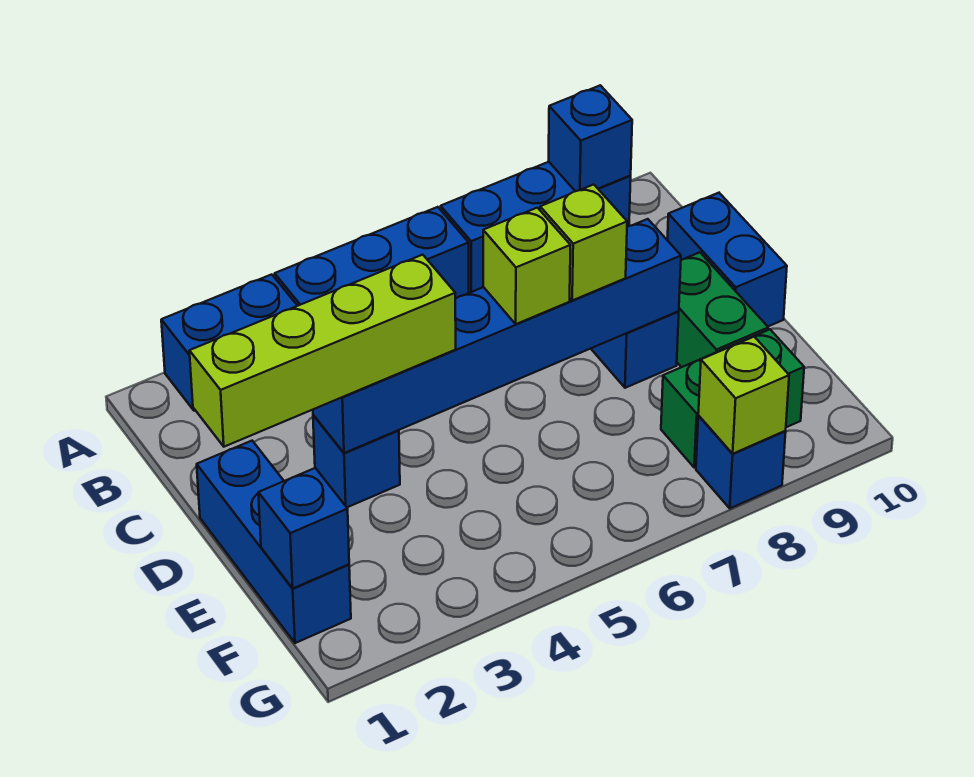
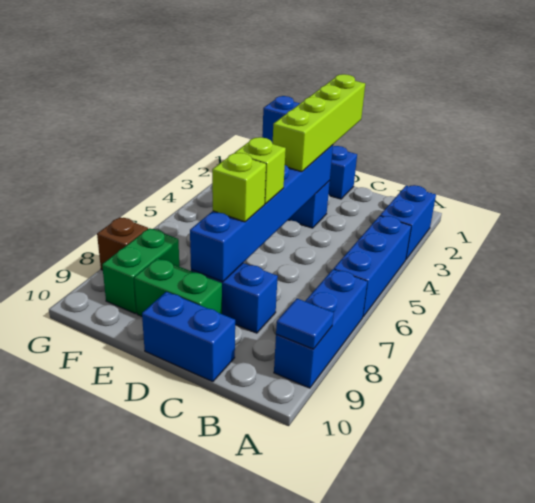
blue 1x1 brick [549,85,632,191] -> blue 1x1 tile [276,299,334,349]
blue 1x1 brick [696,416,786,508] -> brown 1x1 brick [97,217,148,270]
lime 1x1 brick [698,337,789,454] -> none

